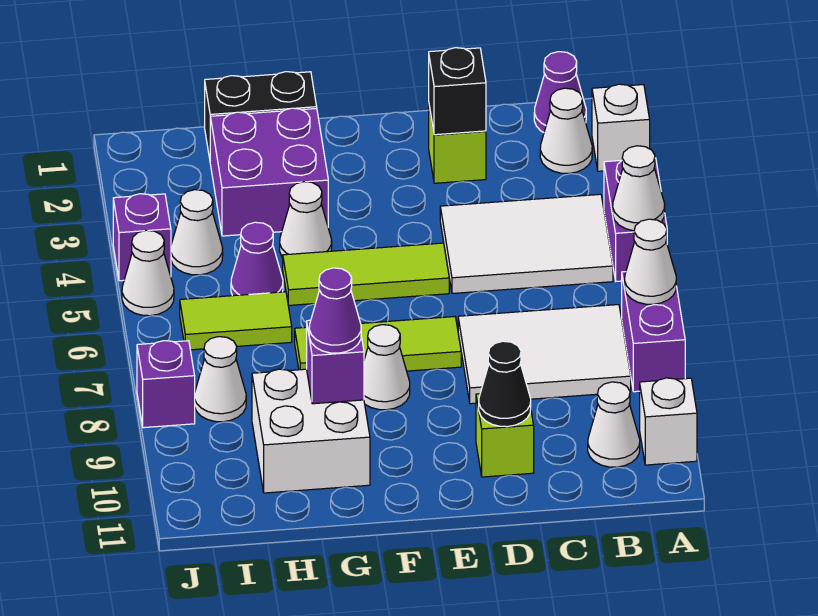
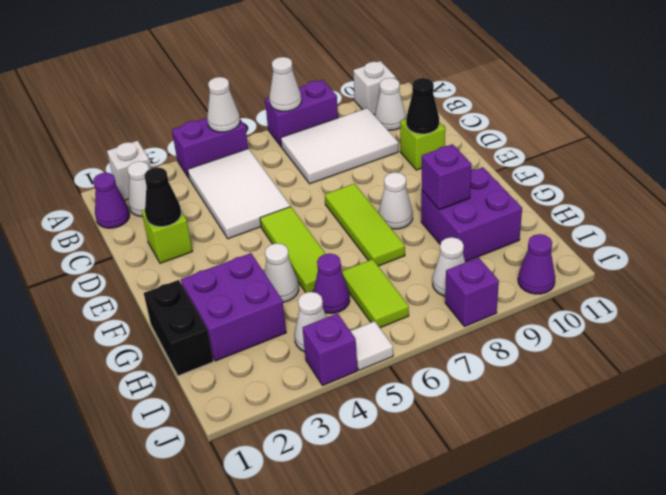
white 2x3 tile [458,305,631,404] -> white 2x3 tile turned to [281,108,398,184]
black 1x1 brick [429,48,486,135] -> black 1x1 cone [144,167,181,227]
white 2x2 brick [252,369,370,493] -> purple 2x2 brick [421,167,522,262]
purple 1x1 cone [309,268,361,353] -> purple 1x1 cone moved to [518,234,555,294]
white 1x1 cone [122,230,174,316] -> white 1x1 tile [351,321,393,370]

